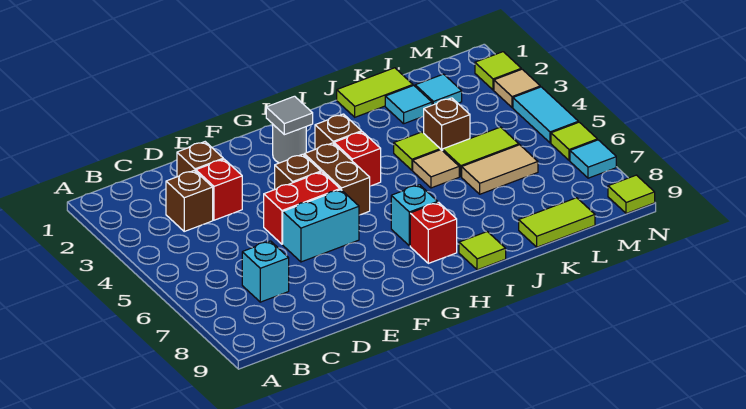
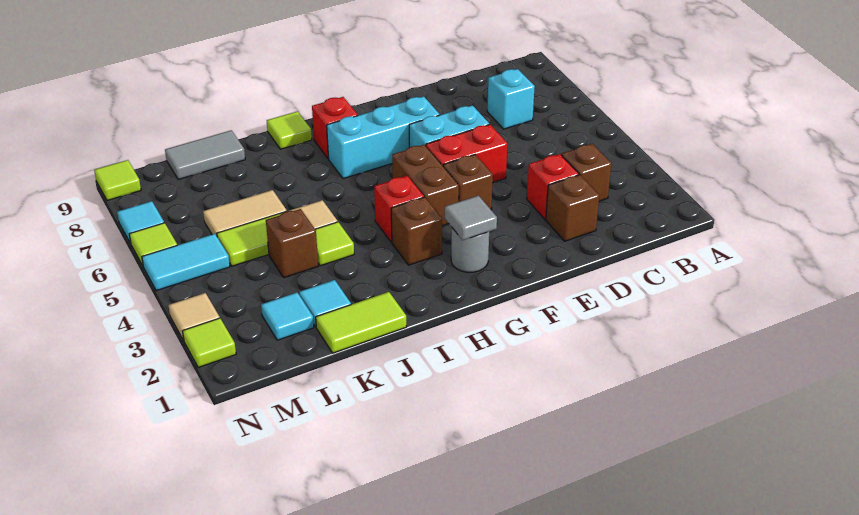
cyan 1x1 brick [391,185,438,246] -> cyan 1x3 brick [327,96,440,179]
lime 1x2 tile [519,198,595,247] -> grey 1x2 tile [165,130,245,180]
cyan 1x2 tile [513,87,578,143] -> cyan 1x2 tile turned to [142,234,230,291]

